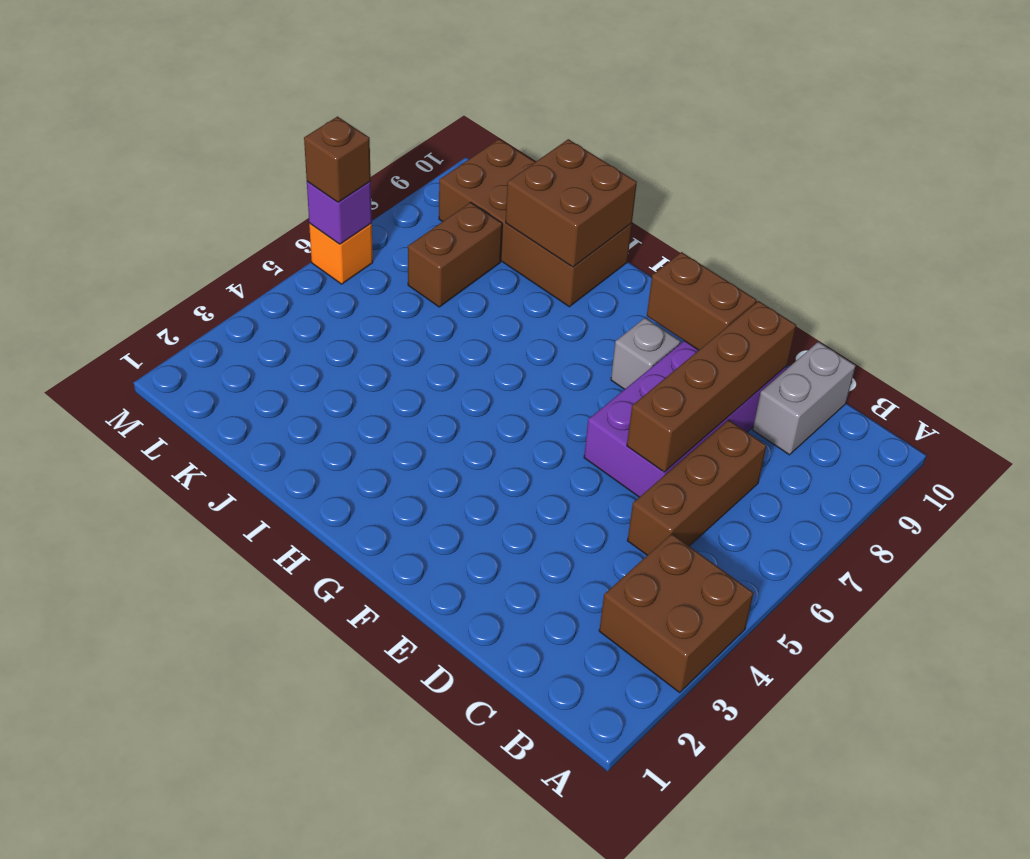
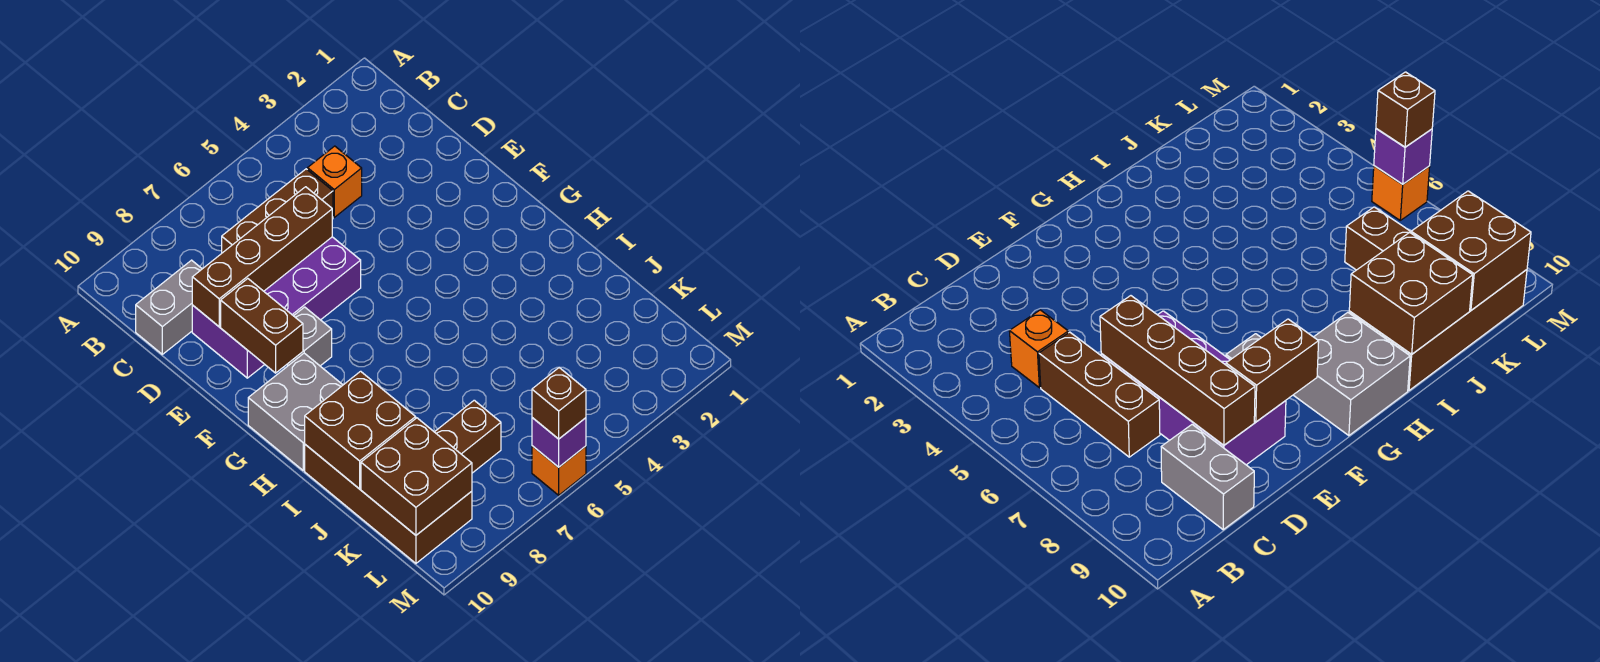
brown 2x2 brick [599,534,753,692] -> brown 2x2 brick moved to [361,418,472,535]
none -> orange 1x1 brick [307,146,362,217]
none -> grey 2x2 brick [248,353,343,470]

